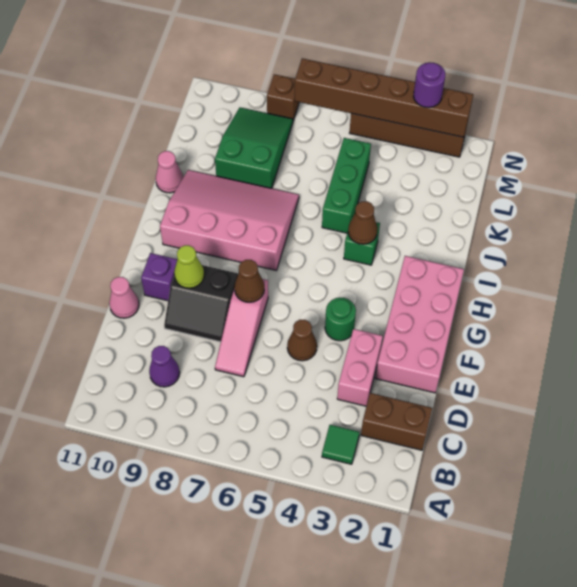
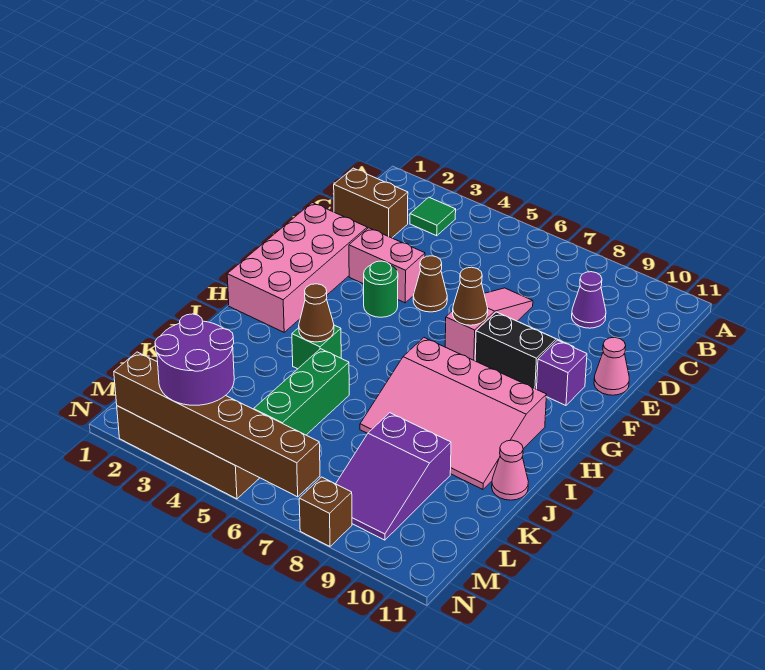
pink 1x2 brick [337,329,383,406] -> pink 1x2 brick turned to [349,228,425,303]
lime 1x1 cone [174,245,204,288] -> none
green 2x3 slope [215,108,293,188] -> purple 2x3 slope [336,413,451,540]
purple 1x1 round brick [413,62,445,108] -> purple 2x2 round brick [155,314,234,405]

